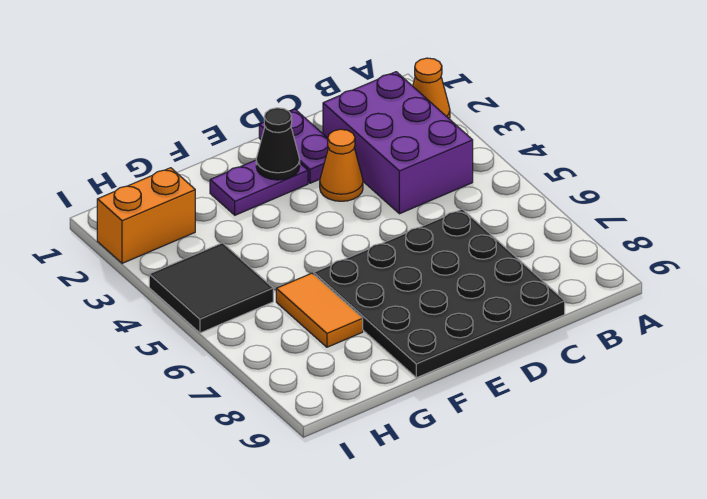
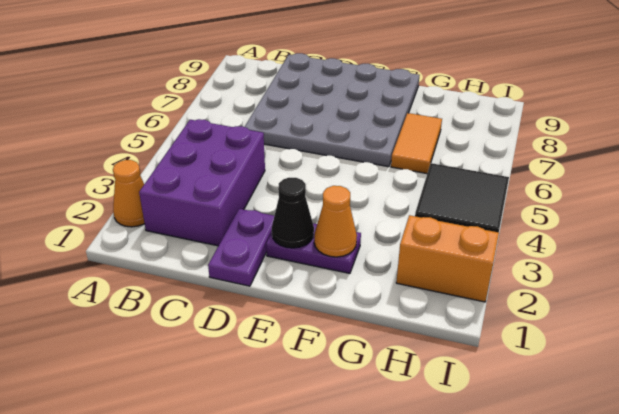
black 4x4 plate [314,209,565,378] -> grey 4x4 plate [245,53,419,167]
orange 1x1 cone [320,129,363,201] -> orange 1x1 cone moved to [314,186,357,257]

